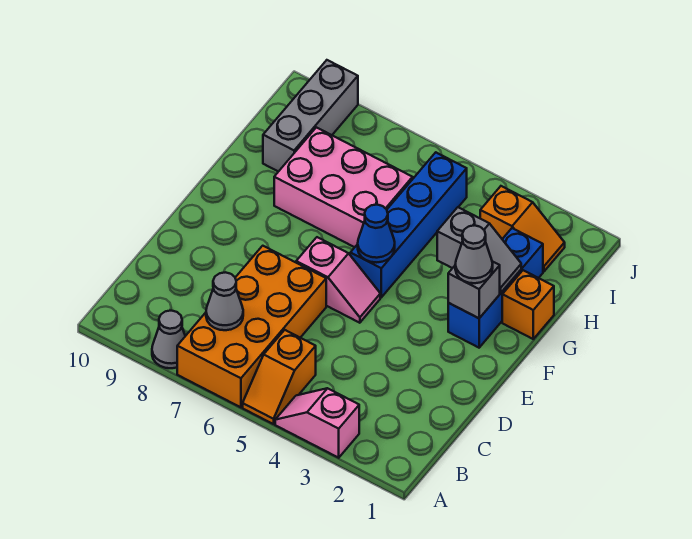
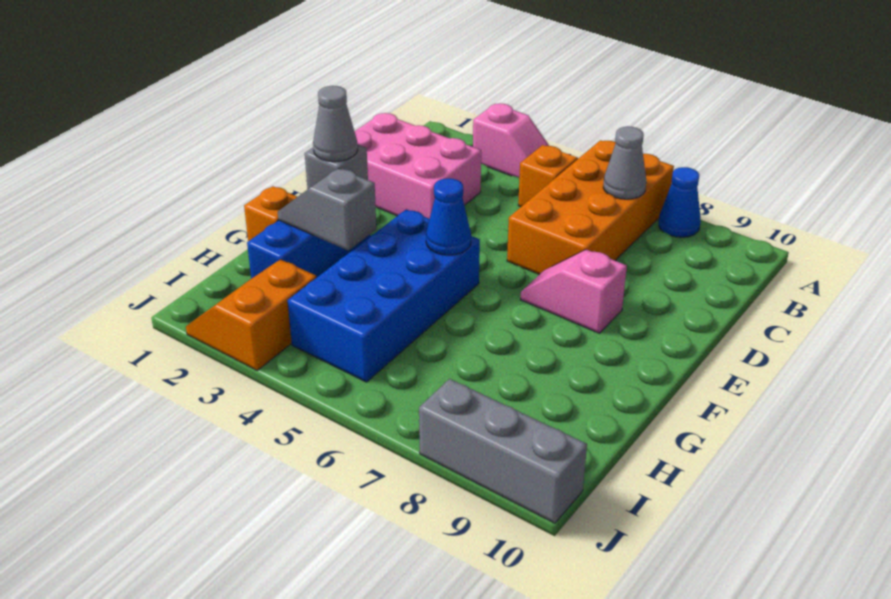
grey 1x1 cone [152,311,185,368] -> blue 1x1 cone [659,167,701,237]
pink 1x2 slope [296,237,380,323] -> pink 1x2 slope moved to [521,249,627,333]
blue 1x4 brick [350,152,467,297] -> blue 2x4 brick [288,209,480,382]
pink 2x3 brick [274,127,413,247] -> pink 2x3 brick moved to [354,113,481,219]
grey 1x3 brick [263,60,358,172] -> grey 1x3 brick turned to [419,379,587,523]
orange 1x2 slope [480,186,565,272] -> orange 2x2 slope [186,259,317,370]

